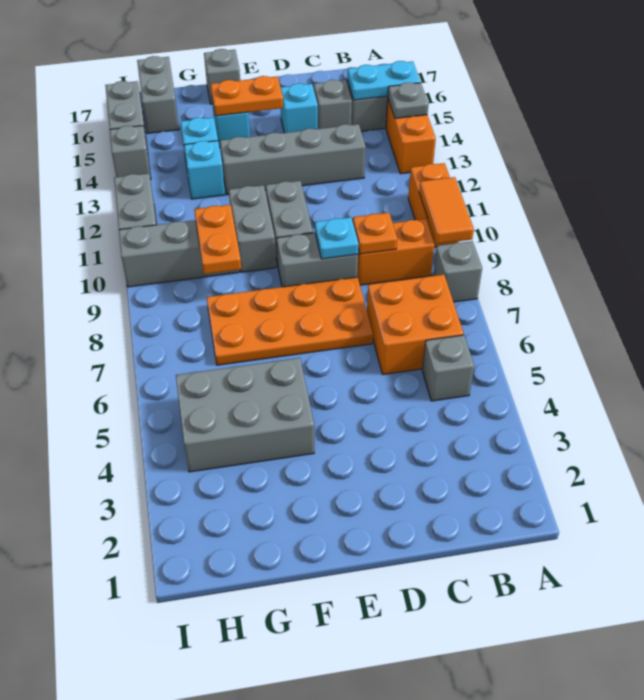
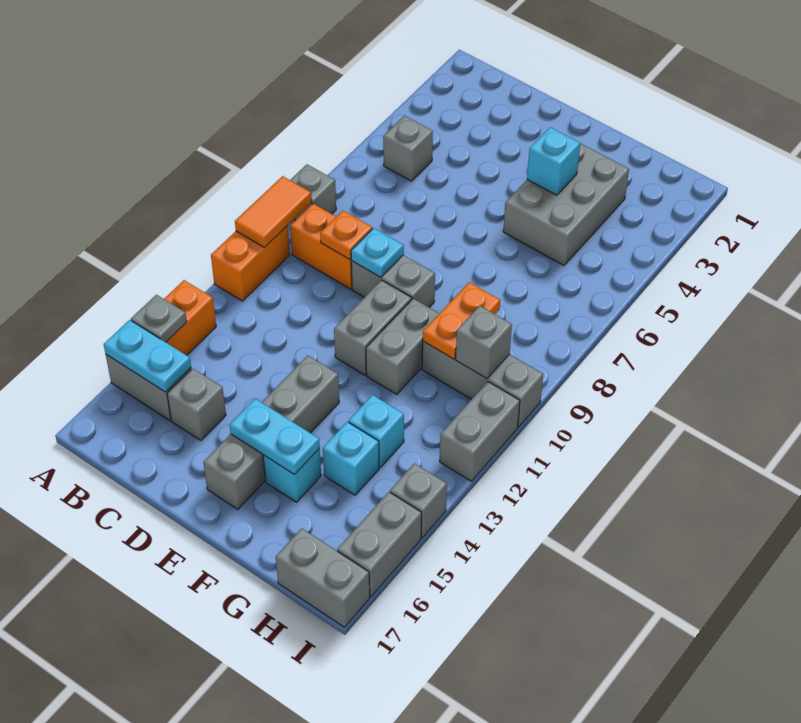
orange 2x2 brick [367,275,464,374] -> none
grey 1x4 brick [220,124,366,195] -> grey 1x4 brick turned to [203,355,339,509]
orange 2x4 plate [207,277,373,365] -> none
cyan 1x1 brick [281,83,318,133] -> cyan 1x1 brick moved to [527,127,580,195]
orange 1x2 plate [211,76,283,116] -> cyan 1x2 plate [229,399,320,475]
grey 2x3 brick [176,358,314,472] -> grey 2x3 brick turned to [503,143,629,265]
grey 1x1 brick [204,49,240,104] -> grey 1x1 brick moved to [456,306,512,379]
grey 1x2 brick [137,56,179,134] -> grey 1x2 brick turned to [276,528,370,627]

